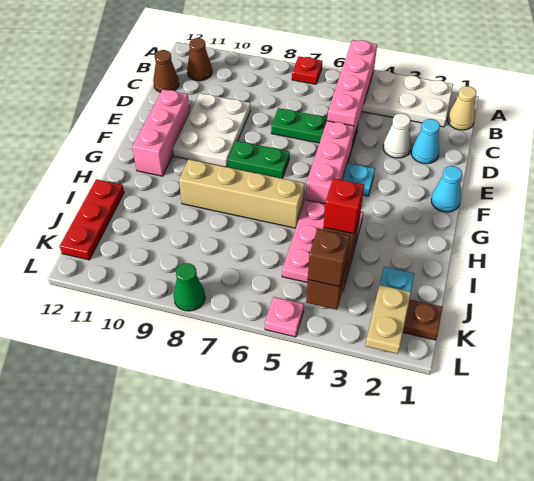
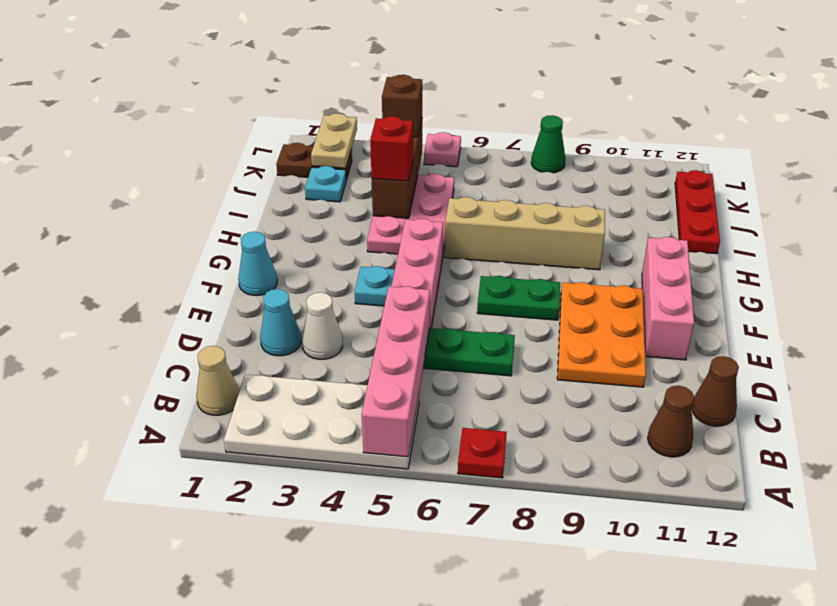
white 2x3 plate [173,93,251,167] -> orange 2x3 plate [557,282,646,387]

